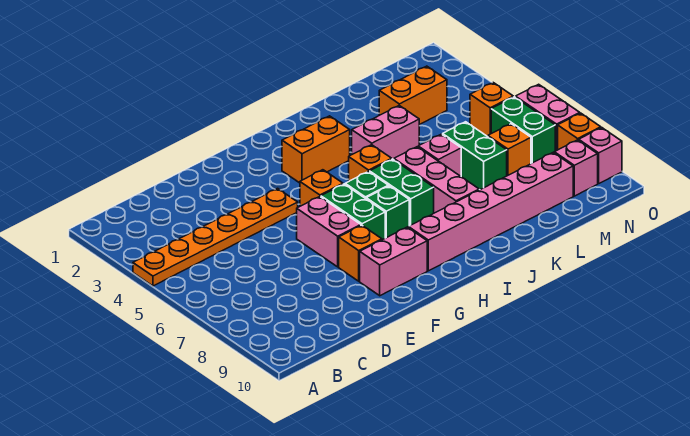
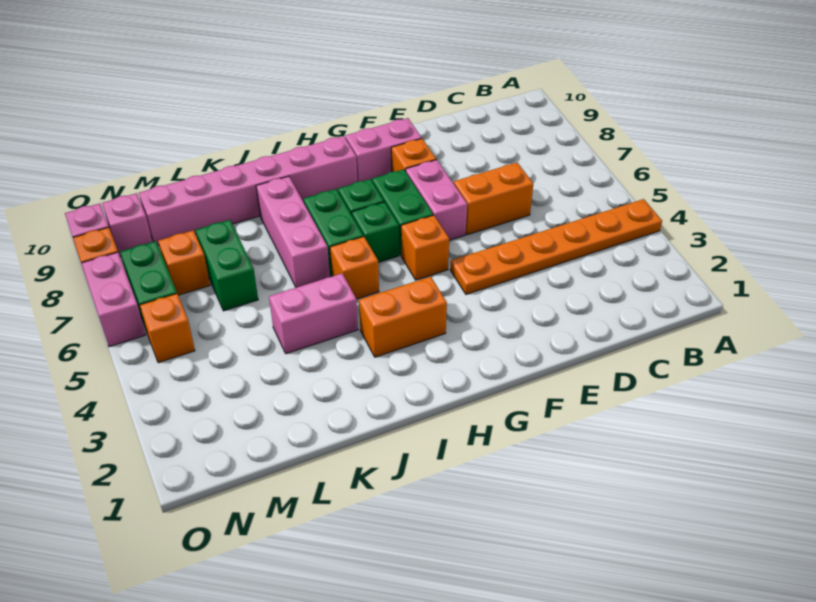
pink 1x1 brick [418,134,461,176] -> none
orange 1x2 brick [379,66,447,125] -> orange 1x2 brick moved to [454,163,533,235]

